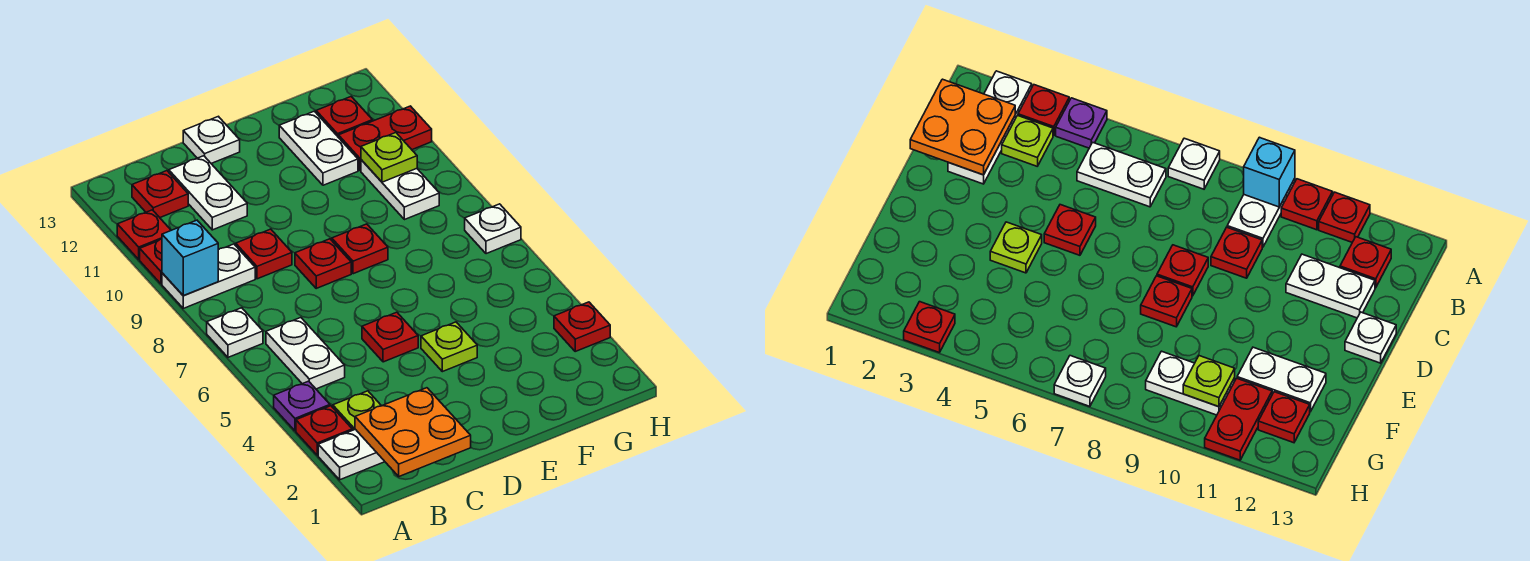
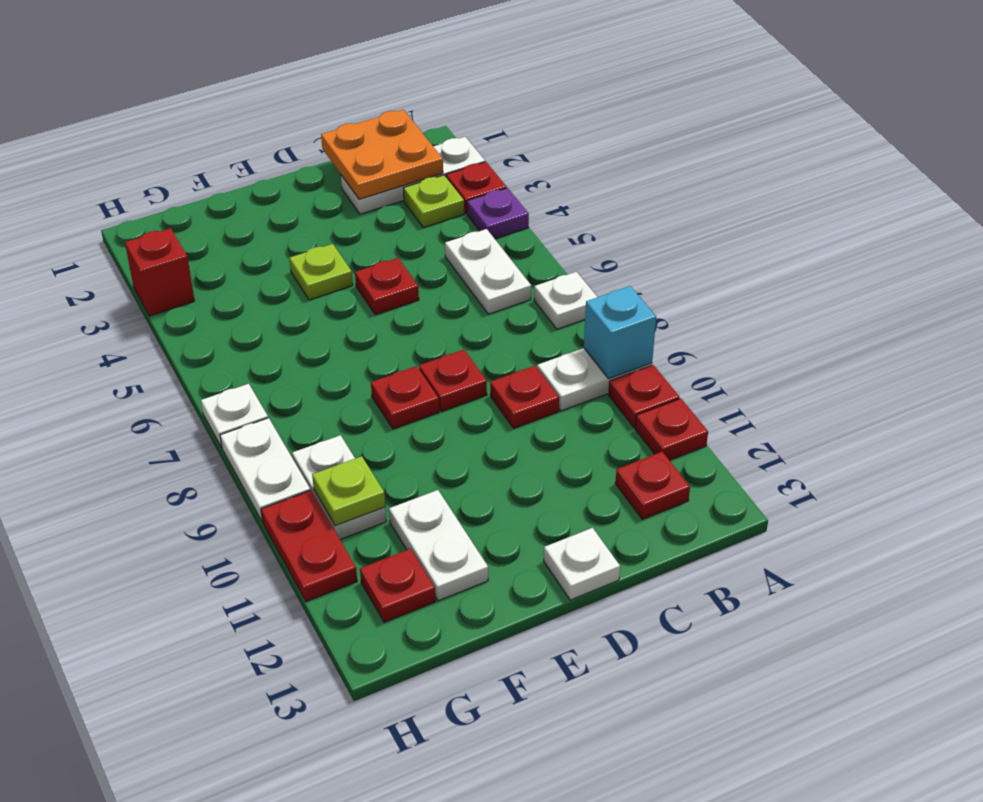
white 1x2 plate [169,156,247,230] -> white 1x2 plate moved to [220,418,310,521]
red 1x2 plate [339,106,432,170] -> red 1x2 plate turned to [261,491,357,601]
red 1x1 plate [554,302,610,351] -> red 1x1 brick [125,228,195,316]

